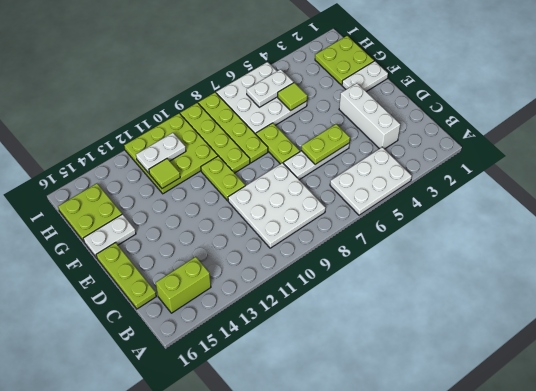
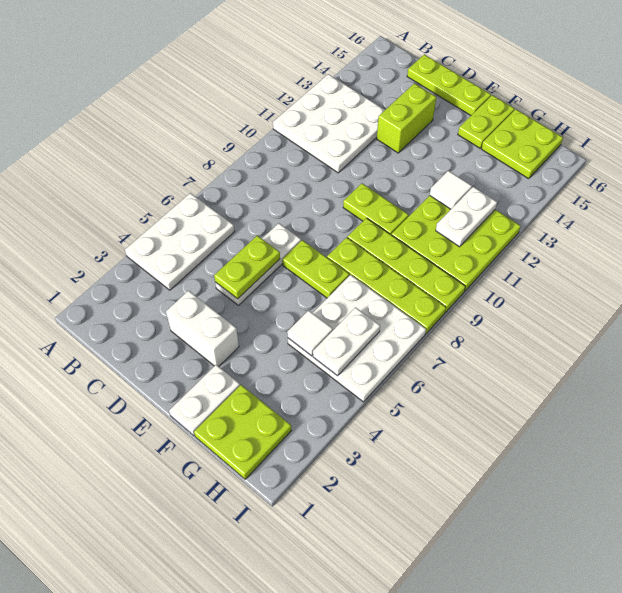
white 3x3 plate [228,163,325,248] -> white 3x3 plate moved to [273,74,385,173]
lime 1x2 brick [156,257,211,313] -> lime 1x2 brick moved to [377,83,436,153]
white 1x3 brick [339,83,400,149] -> white 1x2 brick [166,291,239,366]
white 1x2 plate [83,214,136,258] -> lime 1x2 plate [458,95,515,148]
lime 1x1 tile [278,83,307,111] -> white 1x1 tile [287,310,333,356]
lime 1x1 tile [149,159,180,189] -> white 1x1 tile [430,171,472,209]

